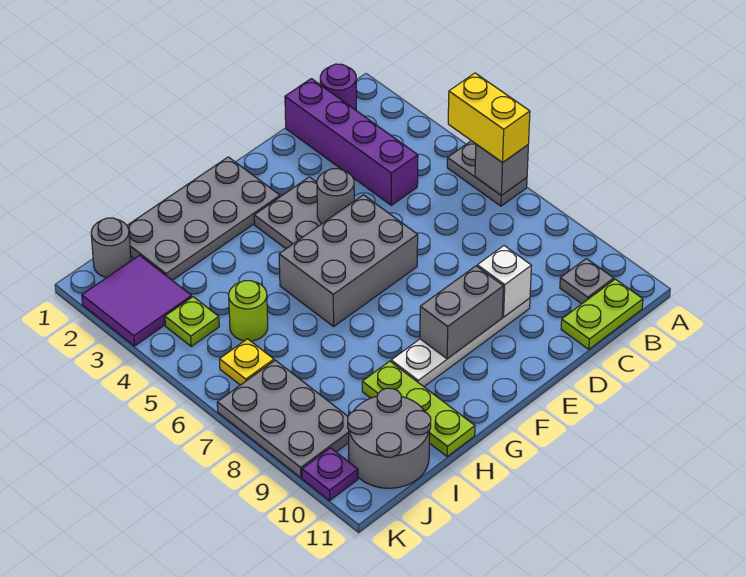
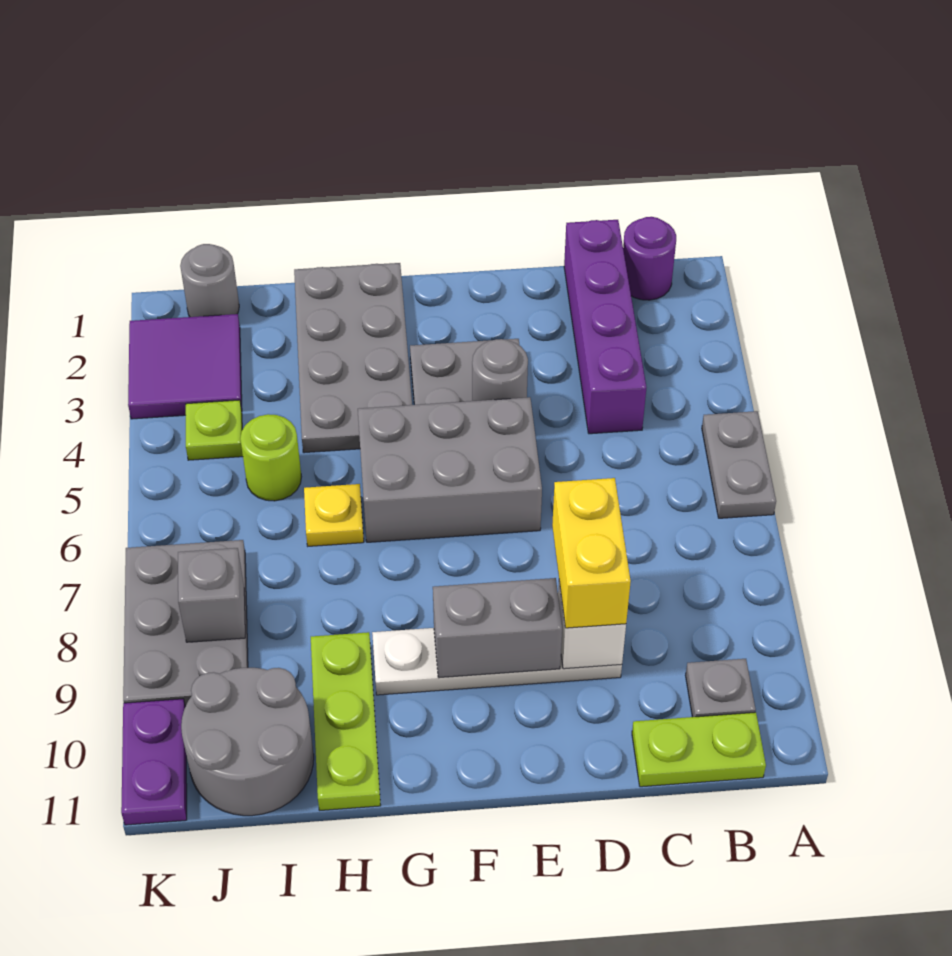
yellow 1x2 brick [448,73,530,163] -> yellow 1x2 brick moved to [552,478,631,628]
grey 1x1 brick [475,144,528,196] -> grey 1x1 brick moved to [178,548,245,642]
grey 2x4 plate [127,157,280,280] -> grey 2x4 plate turned to [294,263,412,453]
yellow 1x1 plate [219,339,274,385] -> yellow 1x1 plate moved to [304,484,364,546]
purple 1x1 plate [302,448,358,500] -> purple 1x2 plate [121,699,187,825]

